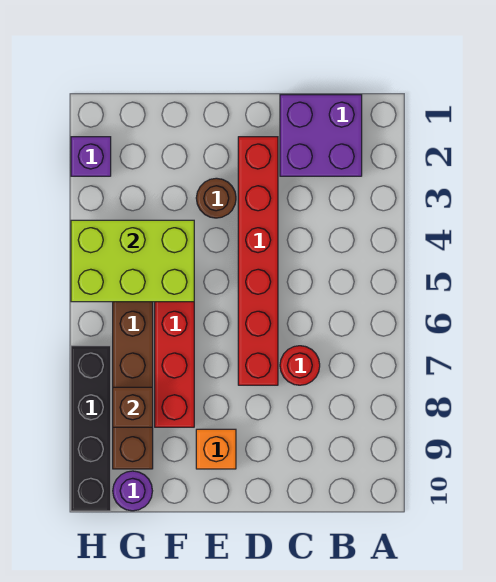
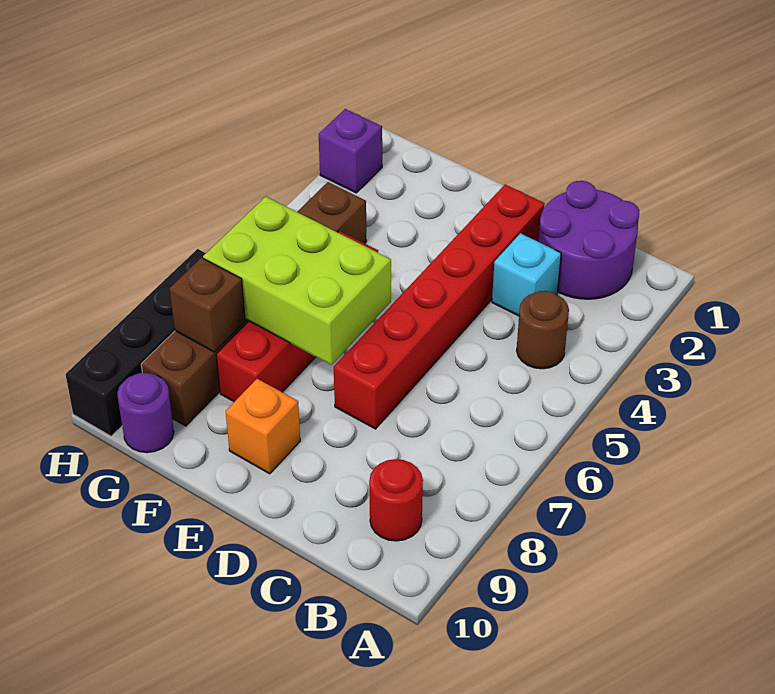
purple 2x2 brick [280,95,362,176] -> purple 2x2 round brick [538,181,639,299]
none -> cyan 1x1 brick [492,233,561,316]
red 1x1 round brick [280,346,320,385] -> red 1x1 round brick moved to [369,459,423,541]
brown 1x1 round brick [196,178,236,218] -> brown 1x1 round brick moved to [517,291,569,369]
lime 2x3 brick [71,220,194,302] -> lime 2x3 brick moved to [203,197,391,365]

